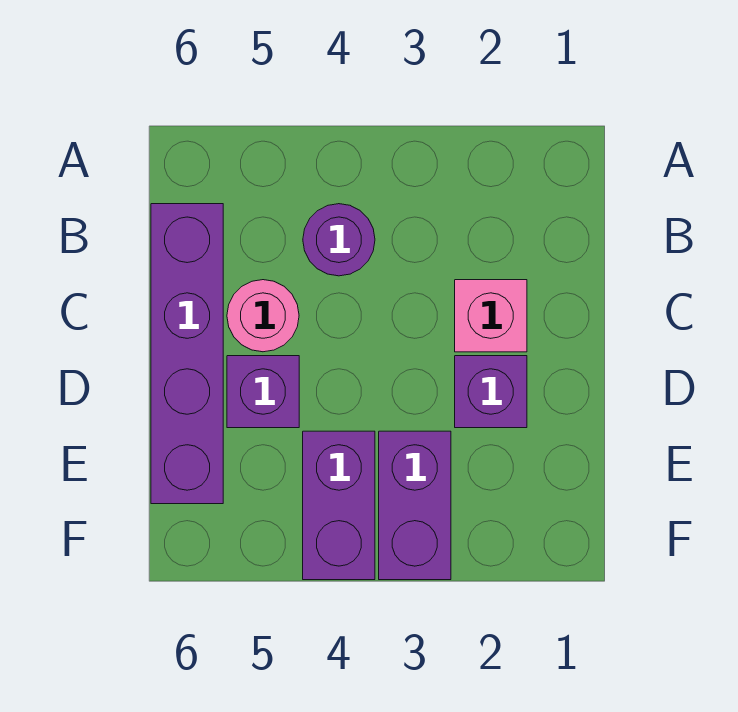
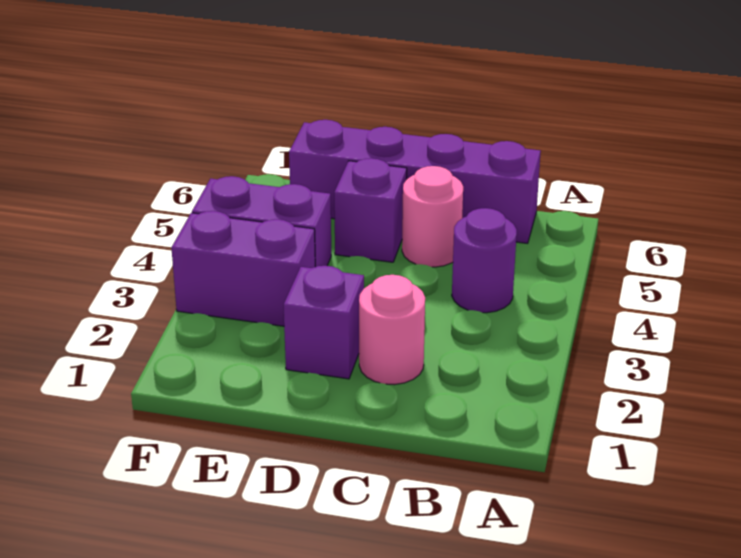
pink 1x1 brick [455,280,527,352] -> pink 1x1 round brick [359,275,425,385]

